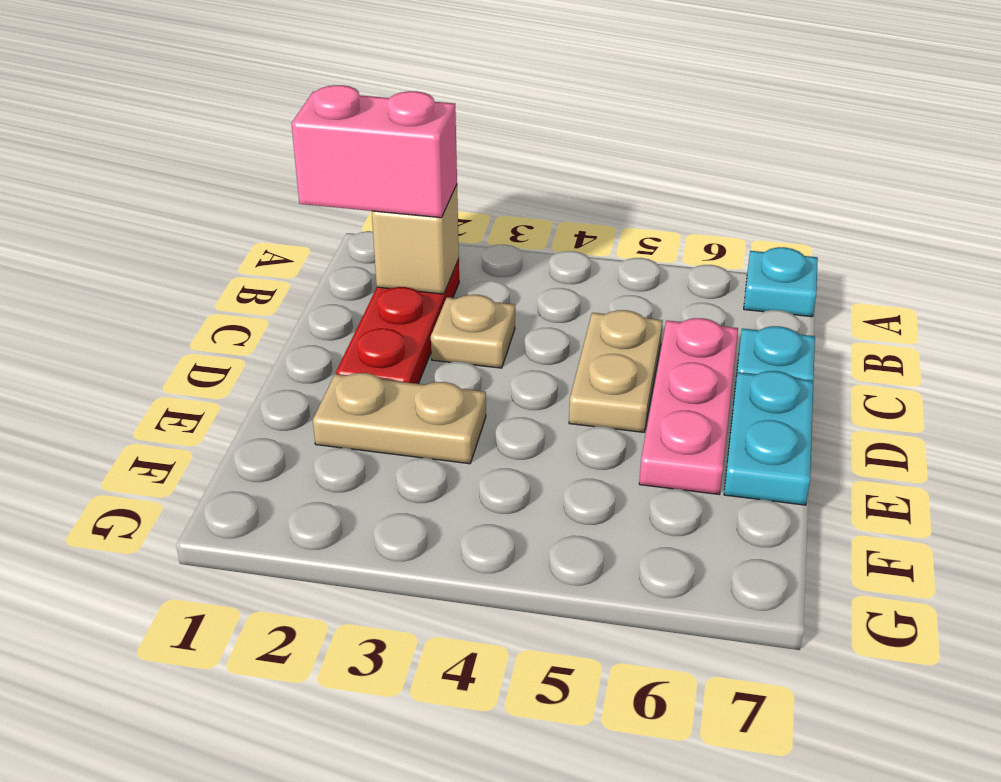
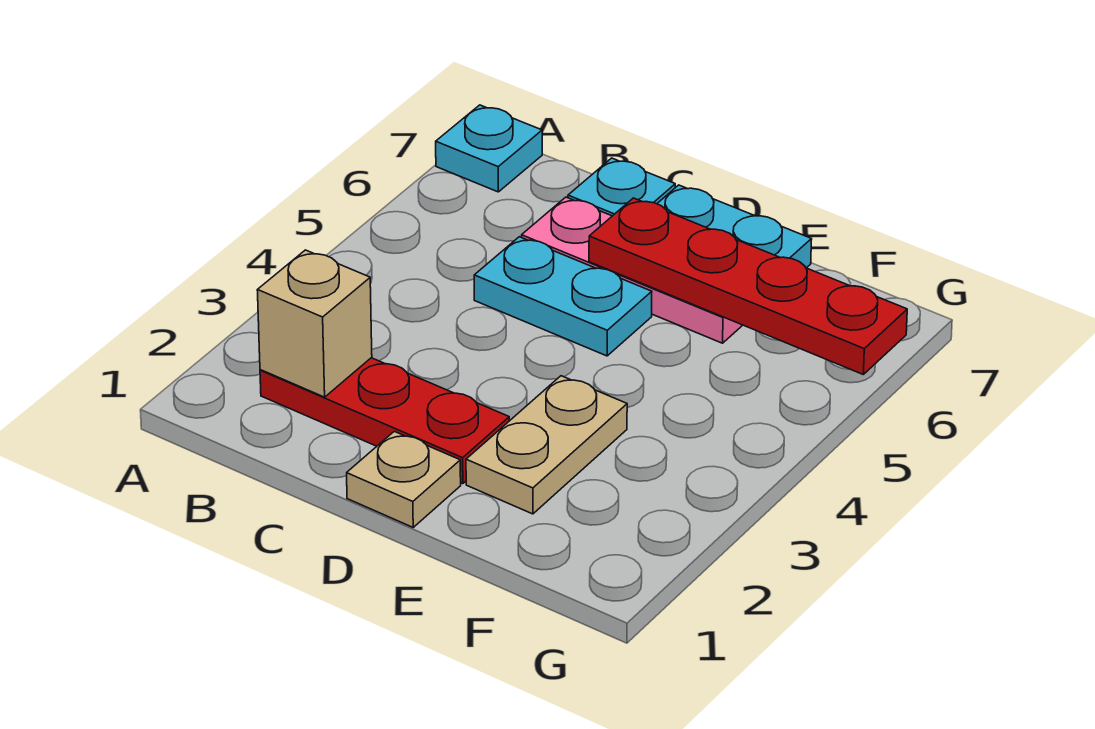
pink 1x2 brick [291,85,457,218] -> none
tan 1x1 plate [431,295,515,368] -> tan 1x1 plate moved to [347,431,461,527]
tan 1x2 plate [569,310,663,432] -> cyan 1x2 plate [474,237,652,356]
none -> red 1x4 plate [589,198,907,374]

